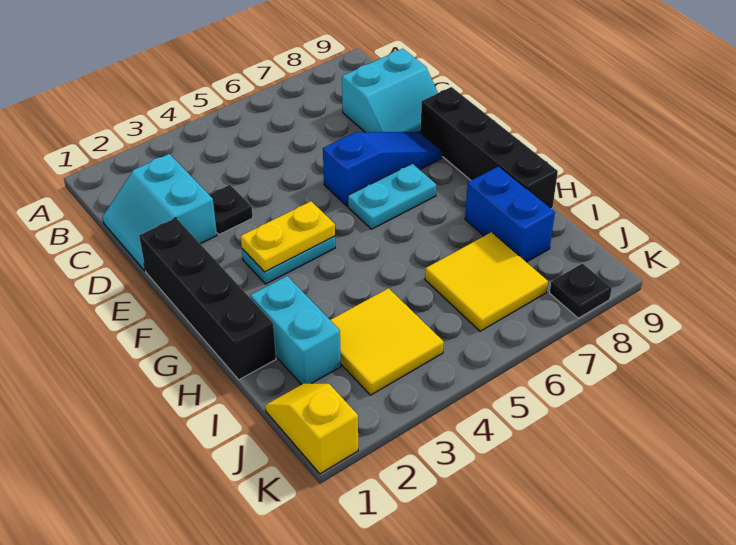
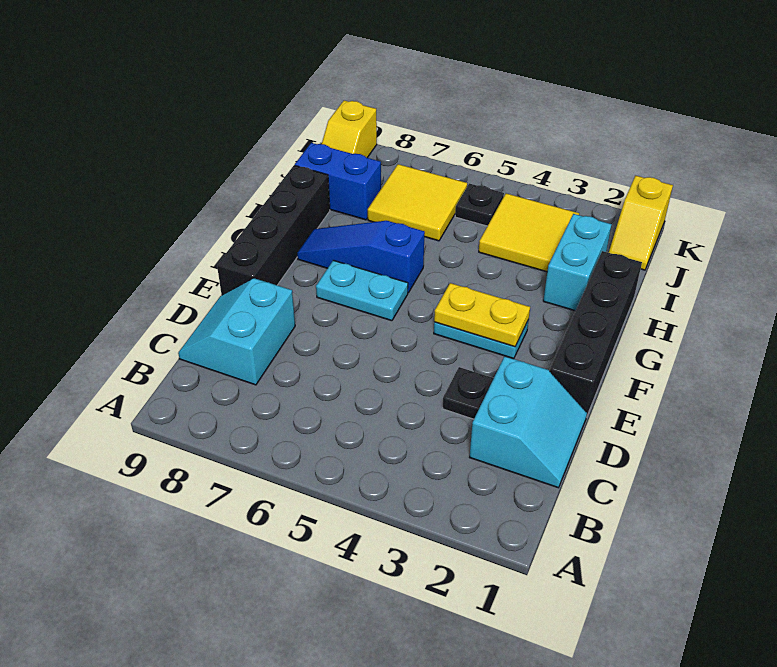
cyan 2x2 slope [342,49,438,132] -> cyan 2x2 slope turned to [178,278,295,385]
blue 1x3 slope [323,132,442,206] -> blue 1x3 slope moved to [297,221,425,293]
blue 1x2 brick [465,166,555,262] -> blue 1x2 brick turned to [295,143,381,220]
none -> yellow 1x2 slope [322,100,377,158]
black 1x1 plate [550,263,612,318] -> black 1x1 plate moved to [455,183,504,226]

